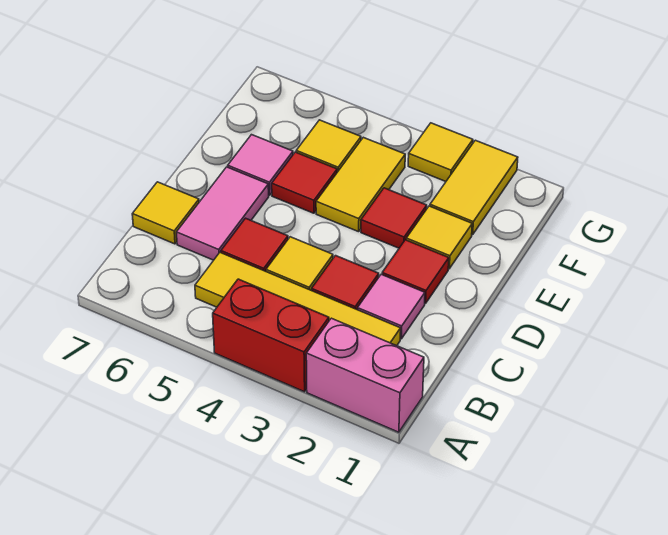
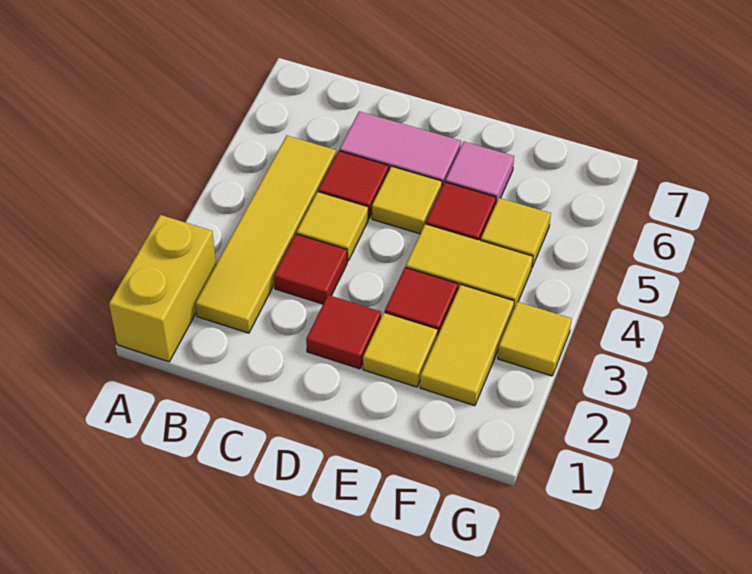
pink 1x2 brick [306,318,424,432] -> yellow 1x2 brick [109,215,216,362]
red 1x2 brick [213,279,329,392] -> none
pink 1x1 tile [358,274,425,339] -> none
yellow 1x1 tile [132,182,199,244] -> yellow 1x1 tile moved to [372,166,442,234]
yellow 1x2 tile [430,140,518,235] -> yellow 1x2 tile turned to [420,285,514,406]

